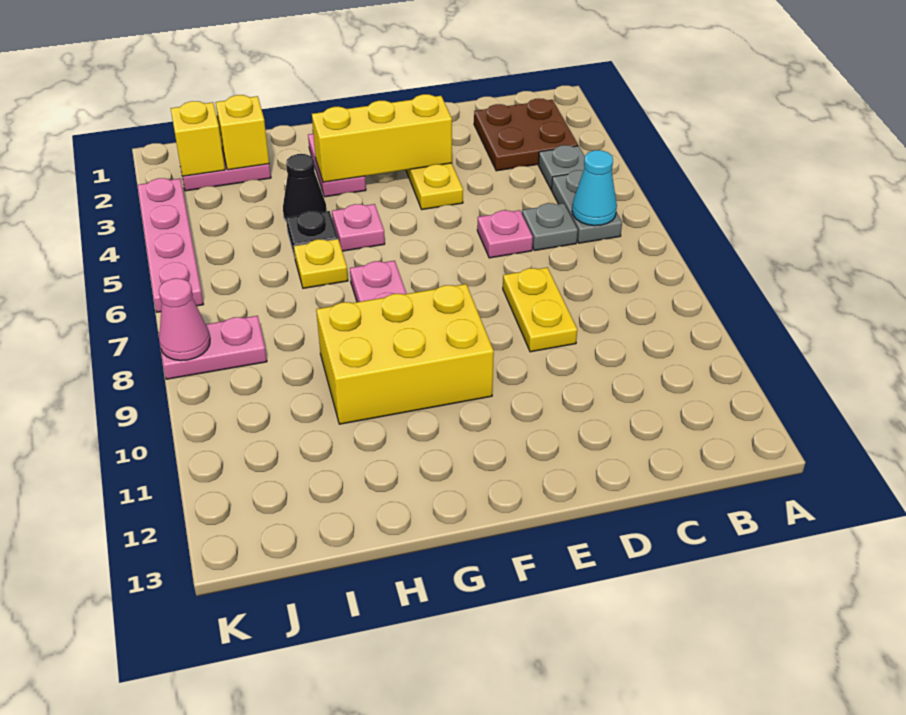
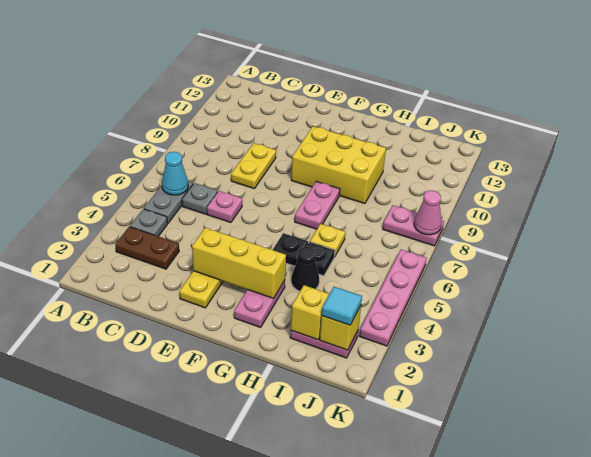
brown 2x2 plate [474,99,578,171] -> brown 1x2 plate [115,227,179,269]
pink 1x1 plate [332,204,385,251] -> black 1x1 plate [273,233,308,266]
none -> cyan 1x1 tile [322,287,362,325]

